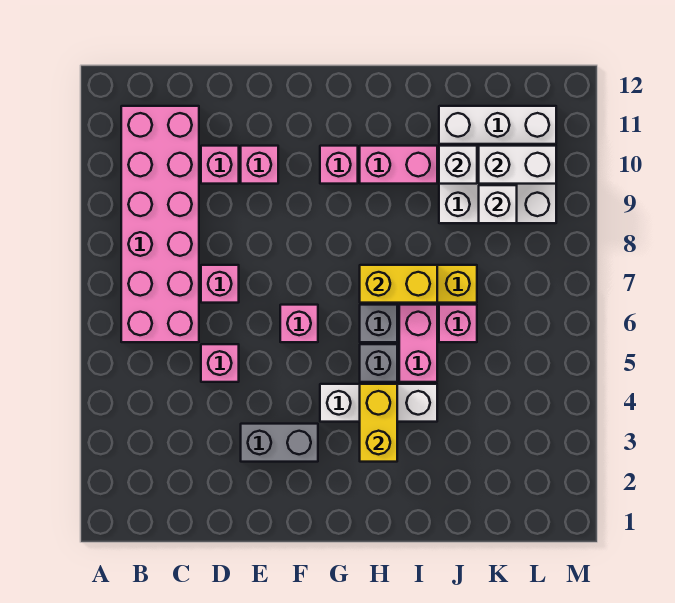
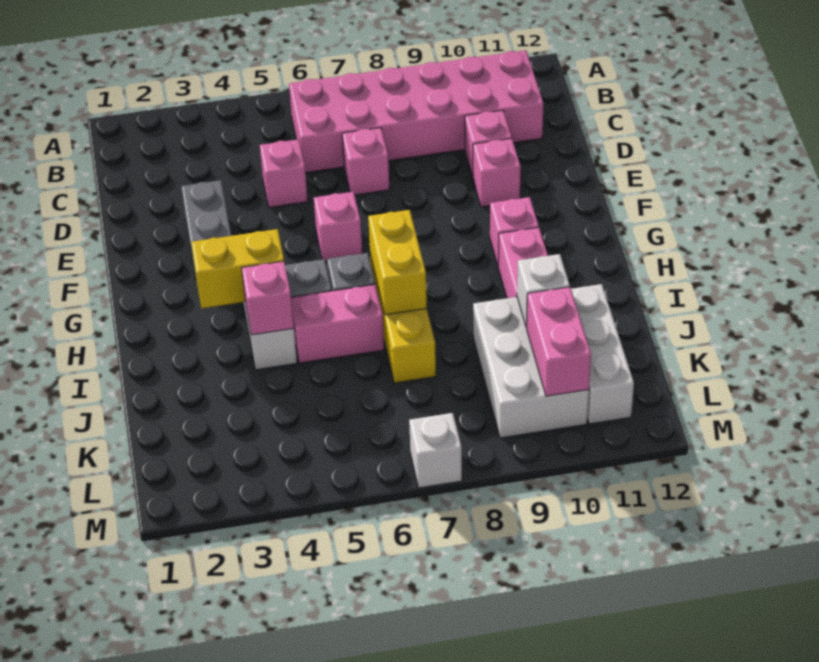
pink 1x1 brick [439,305,477,342] -> pink 1x1 brick moved to [242,261,294,335]
white 1x1 brick [479,185,517,223] -> white 1x1 brick moved to [409,413,462,488]
white 1x2 brick [479,146,556,184] -> pink 1x2 brick [527,287,591,396]

